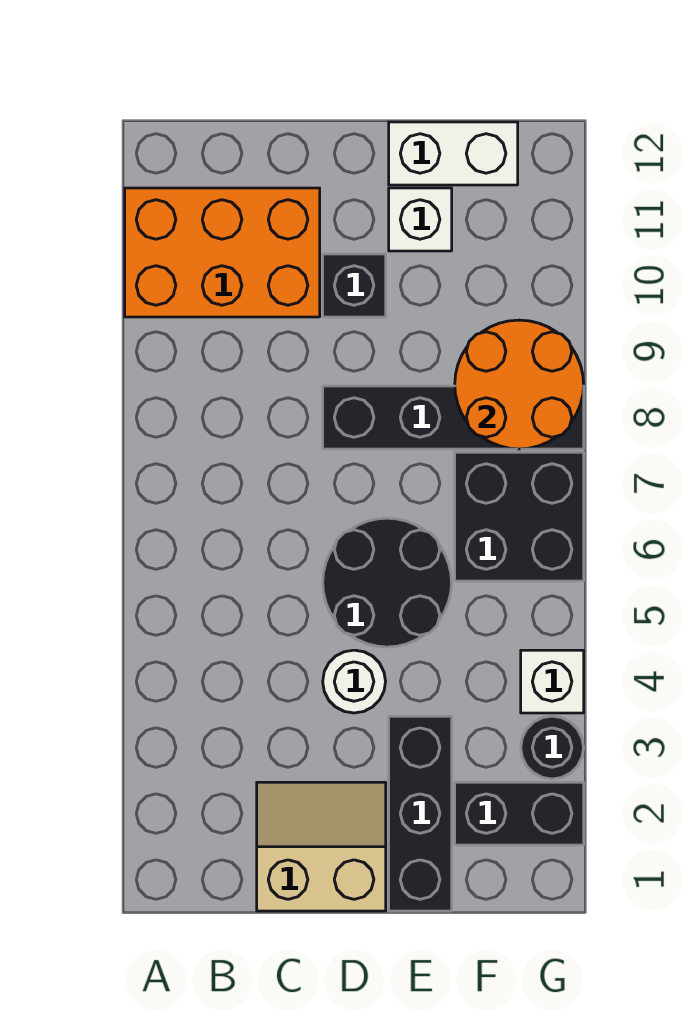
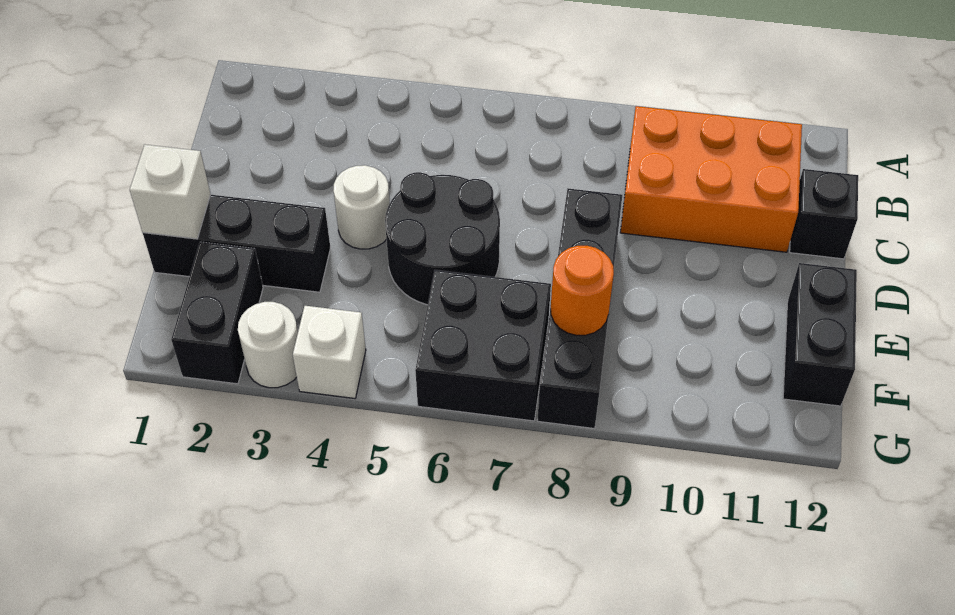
orange 2x3 brick [125,188,320,317] -> orange 2x3 brick turned to [620,106,802,252]
tan 2x2 slope [257,782,386,911] -> none
black 1x1 brick [323,254,386,317] -> black 1x1 brick moved to [790,169,858,259]
white 1x1 brick [389,188,452,251] -> white 1x1 brick moved to [130,145,211,239]
white 1x2 brick [389,122,518,185] -> black 1x2 brick [783,263,857,406]
orange 2x2 round brick [455,320,584,449] -> orange 1x1 round brick [551,246,614,335]
black 1x1 round brick [521,716,584,779] -> white 1x1 round brick [238,302,298,388]

